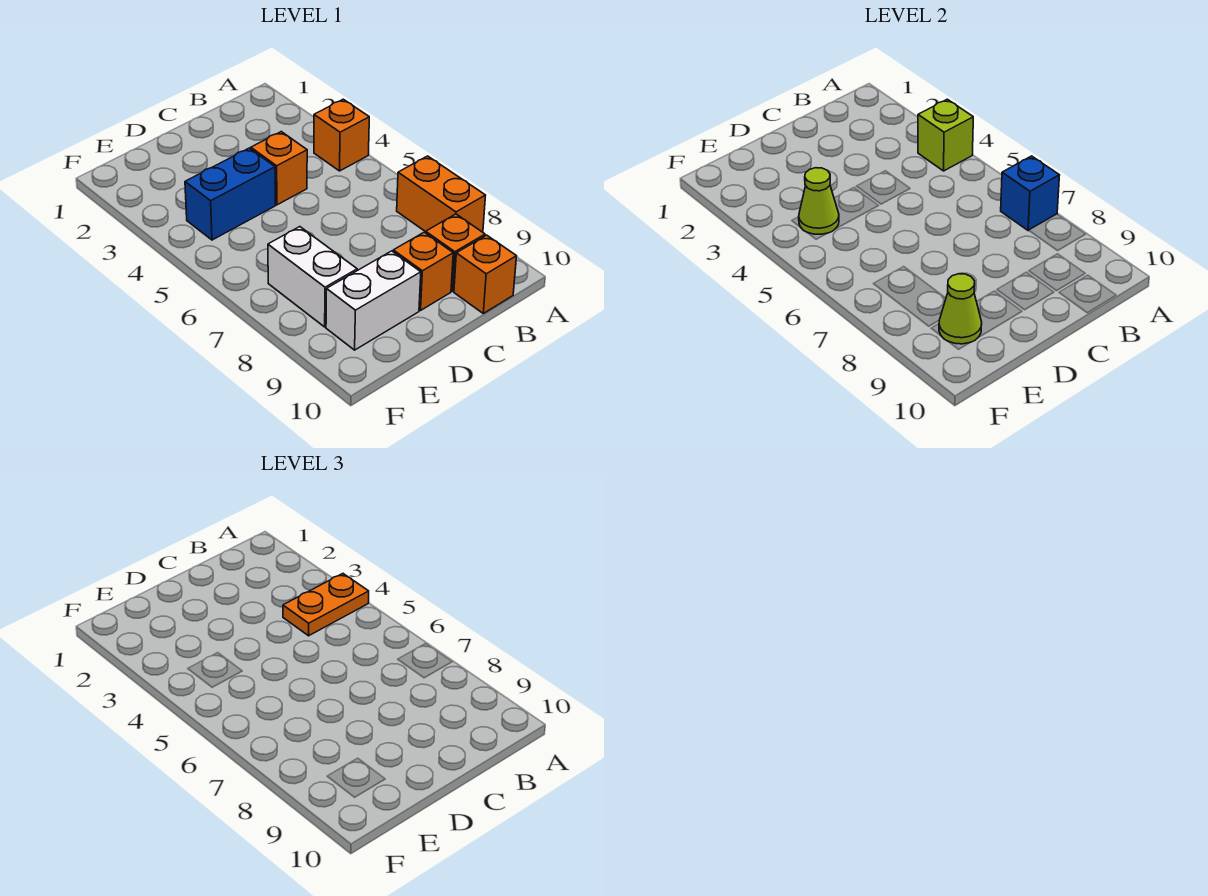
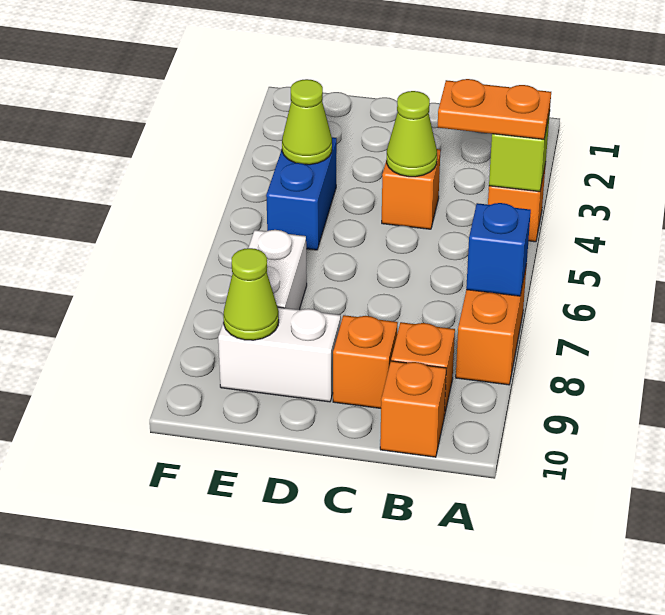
none -> lime 1x1 cone [387,91,437,177]
blue 1x2 brick [185,148,276,240] -> blue 1x2 brick turned to [266,137,337,250]

